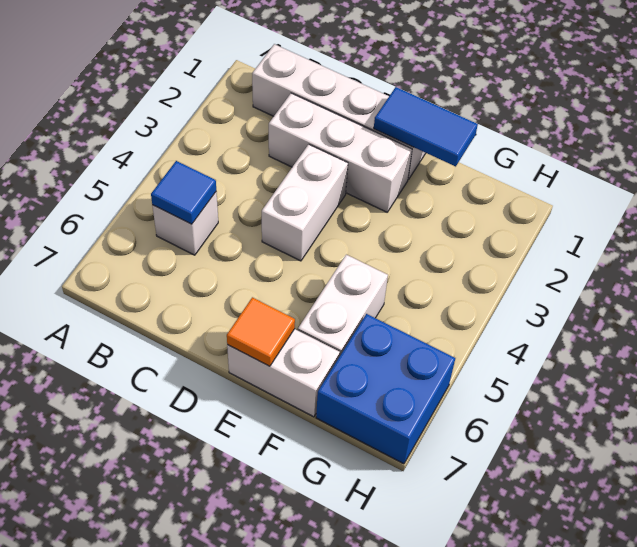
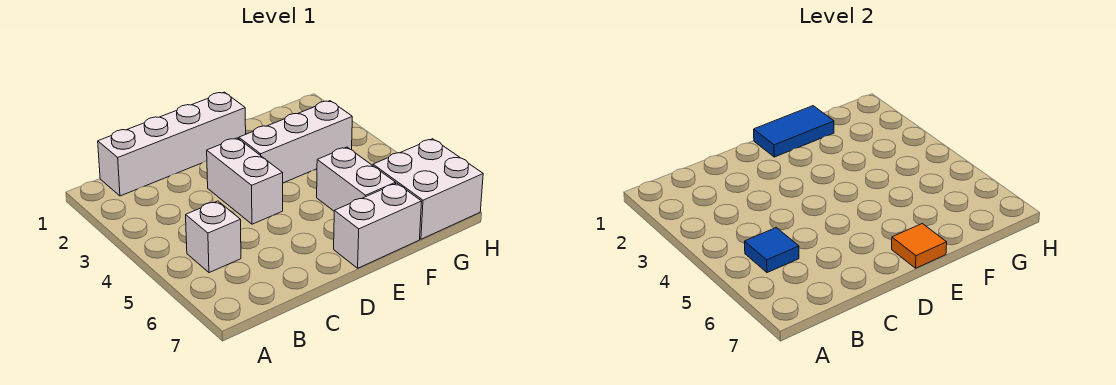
white 1x3 brick [269,93,412,212] -> white 1x3 brick moved to [239,101,352,183]
blue 2x2 brick [316,314,455,464] -> white 2x2 brick [373,139,483,239]

